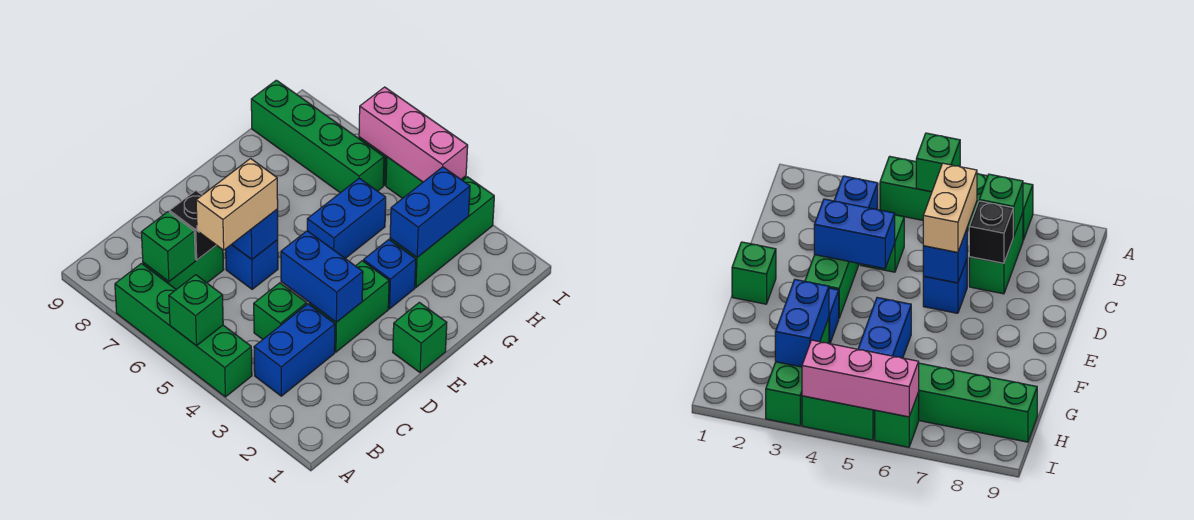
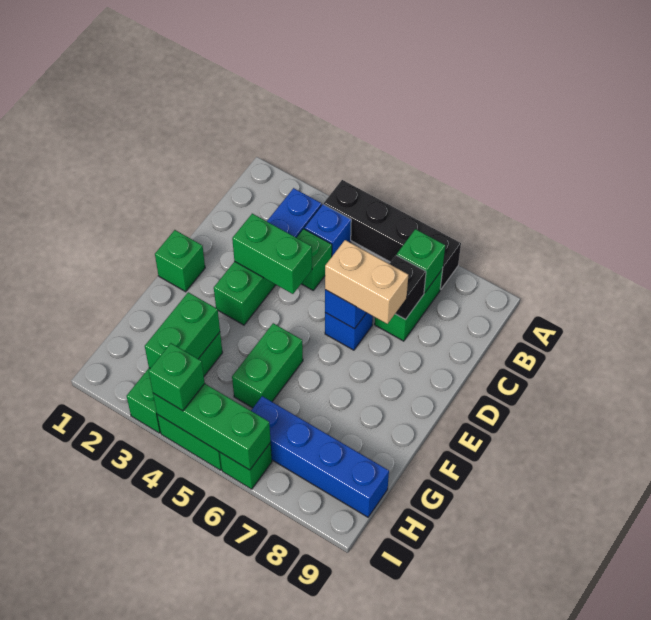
green 1x4 brick [115,264,252,397] -> black 1x4 brick [324,180,461,289]
green 1x1 brick [169,275,223,346] -> green 1x1 brick moved to [149,343,205,411]
tan 1x2 brick [196,159,278,250] -> tan 1x2 brick turned to [325,240,408,324]
blue 1x2 brick [281,231,363,322] -> green 1x2 brick [232,214,312,294]
blue 1x1 brick [363,240,416,309] -> blue 1x1 brick moved to [304,204,351,256]
blue 1x2 brick [307,178,386,258] -> green 1x2 brick [232,323,303,408]
blue 1x2 brick [390,167,470,257] -> green 1x2 brick [145,292,220,368]
green 1x4 brick [251,80,384,193] -> blue 1x4 brick [251,396,389,517]
pink 1x3 brick [359,87,468,182] -> green 1x3 brick [153,384,271,470]

